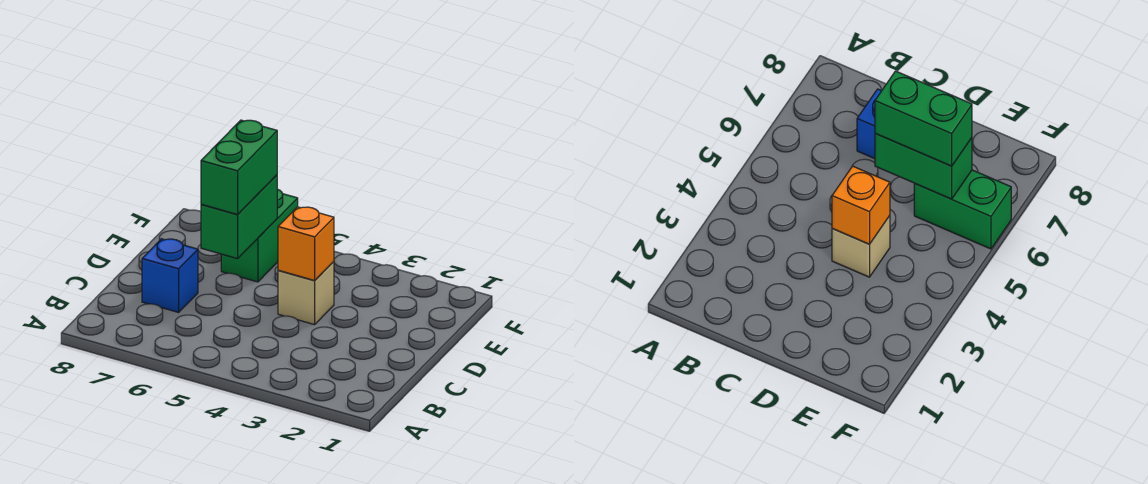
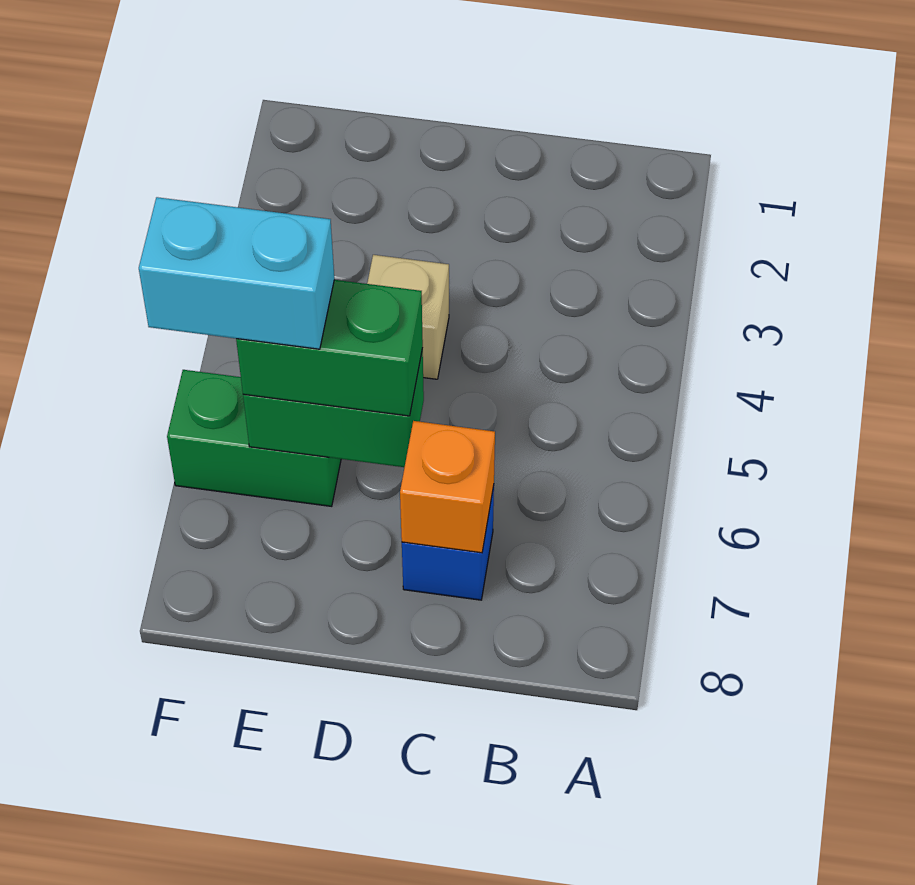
orange 1x1 brick [278,207,334,280] -> orange 1x1 brick moved to [400,421,495,553]
none -> cyan 1x2 brick [139,197,334,349]

